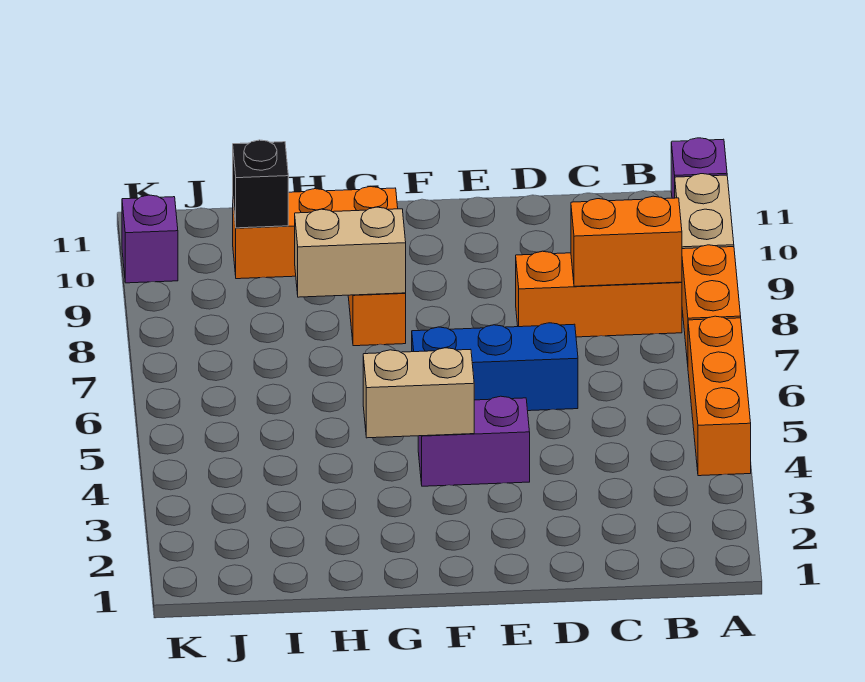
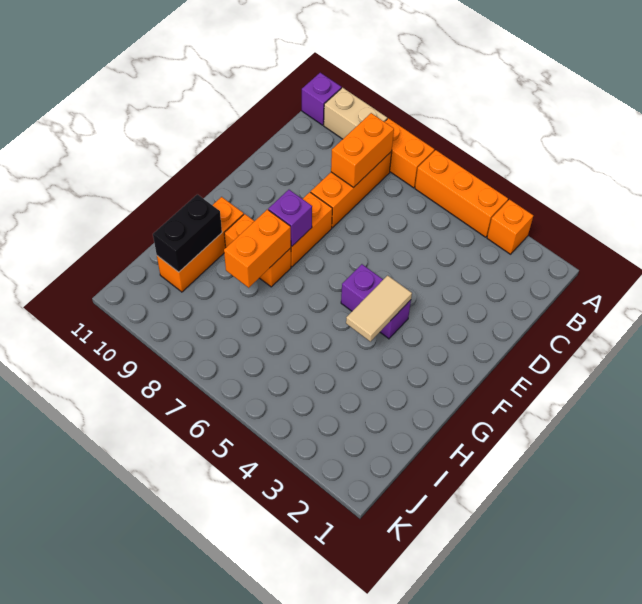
none -> orange 1x1 brick [487,200,533,254]
blue 1x3 brick [412,323,578,411] -> none
purple 1x2 brick [418,396,530,486] -> purple 1x2 brick turned to [341,264,411,339]
none -> orange 1x2 brick [291,192,332,267]
tan 1x2 brick [363,348,474,438] -> tan 1x2 tile [346,275,412,341]
tan 1x2 brick [295,207,406,297] -> orange 1x2 brick [224,209,291,288]
black 1x1 brick [233,140,288,228] -> black 1x2 brick [153,194,222,272]
purple 1x1 brick [122,195,178,283] -> purple 1x1 brick moved to [268,190,312,246]

